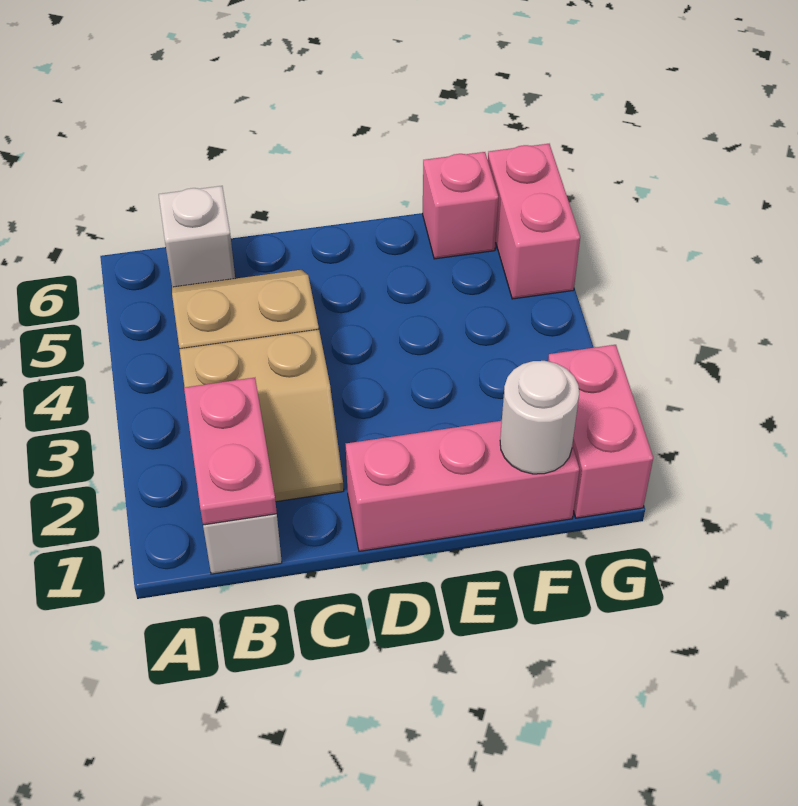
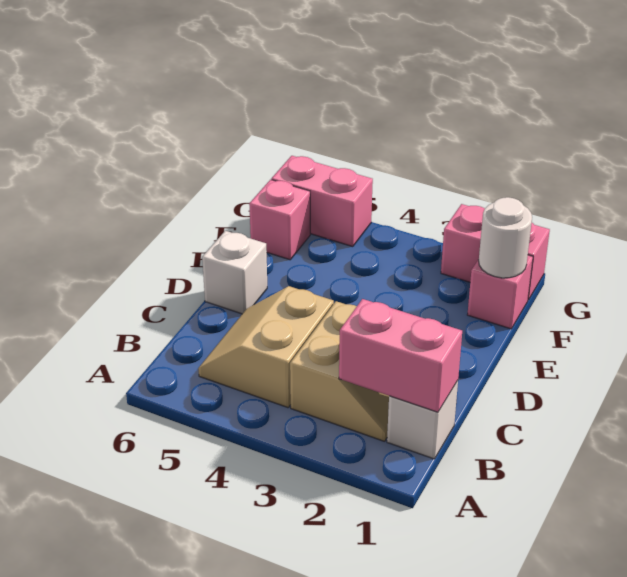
pink 1x2 plate [184,378,277,525] -> pink 1x2 brick [339,299,462,412]
white 1x1 brick [159,186,235,287] -> white 1x1 brick moved to [202,231,267,314]
pink 1x3 brick [346,421,579,551] -> pink 1x1 brick [467,255,533,329]

